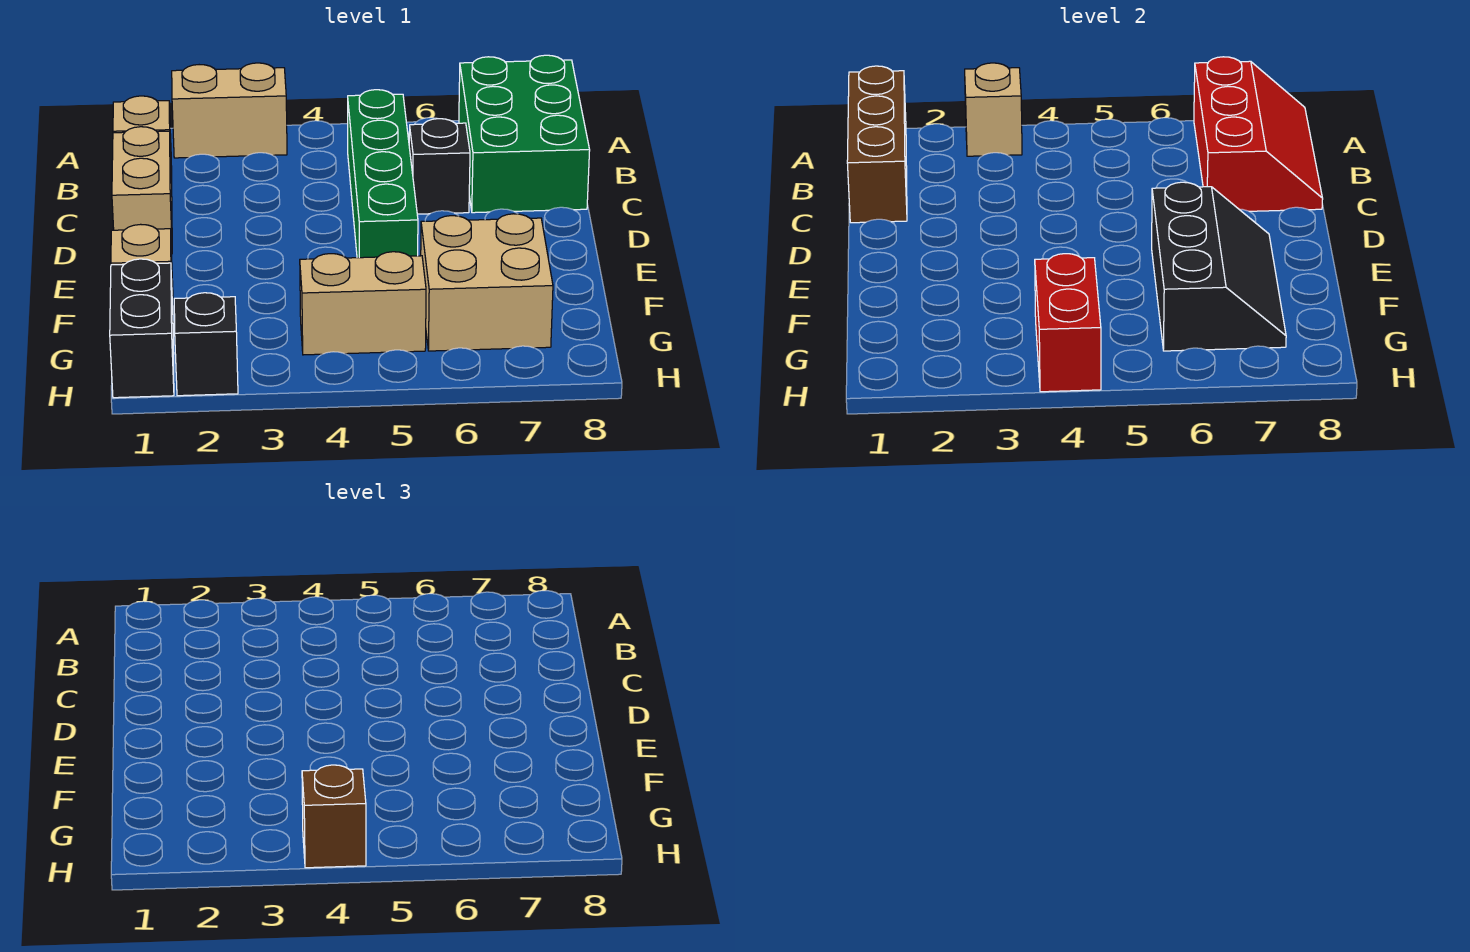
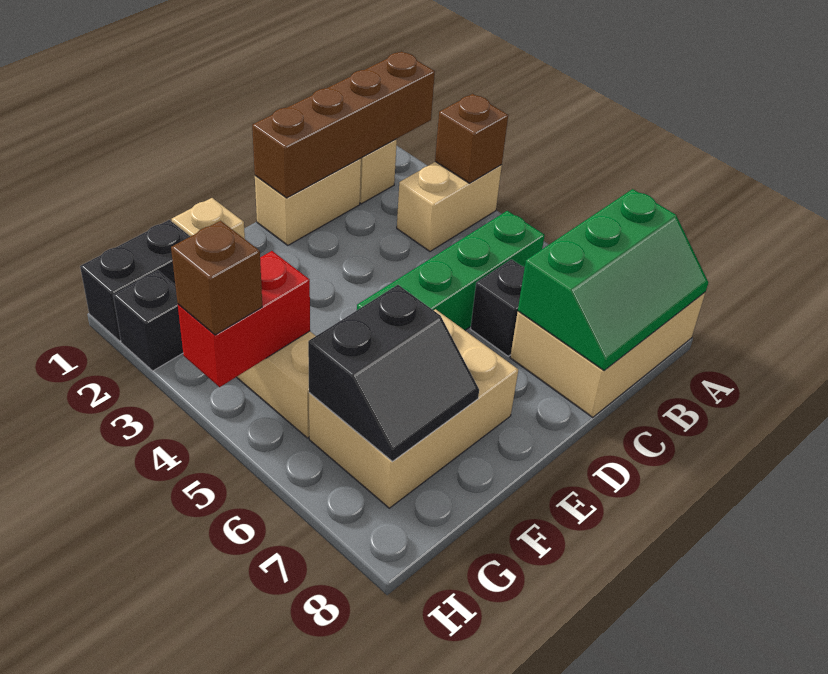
brown 1x3 brick [847,66,907,223] -> brown 1x4 brick [252,52,435,198]
tan 1x2 brick [172,63,287,158] -> tan 1x2 brick turned to [397,162,502,251]
tan 1x1 brick [965,63,1022,156] -> brown 1x1 brick [435,94,508,183]
green 2x3 brick [459,55,590,213] -> tan 2x3 brick [510,292,705,418]
red 2x3 slope [1194,57,1323,211] -> green 2x3 slope [518,189,708,371]
black 2x3 slope [1152,182,1286,351] -> black 2x2 slope [308,285,479,461]
tan 2x2 brick [421,214,553,351] -> tan 2x3 brick [309,309,518,508]

